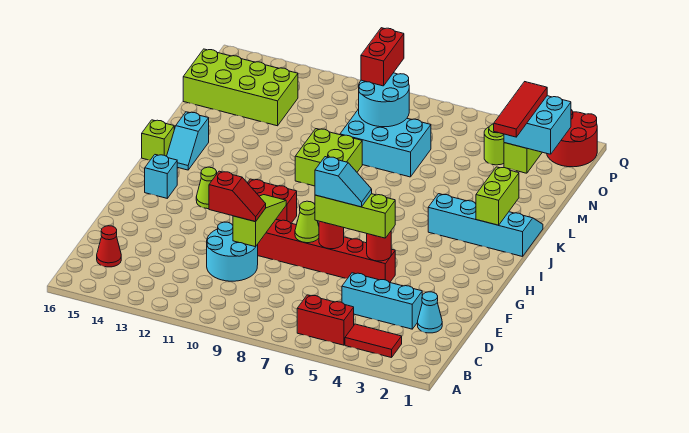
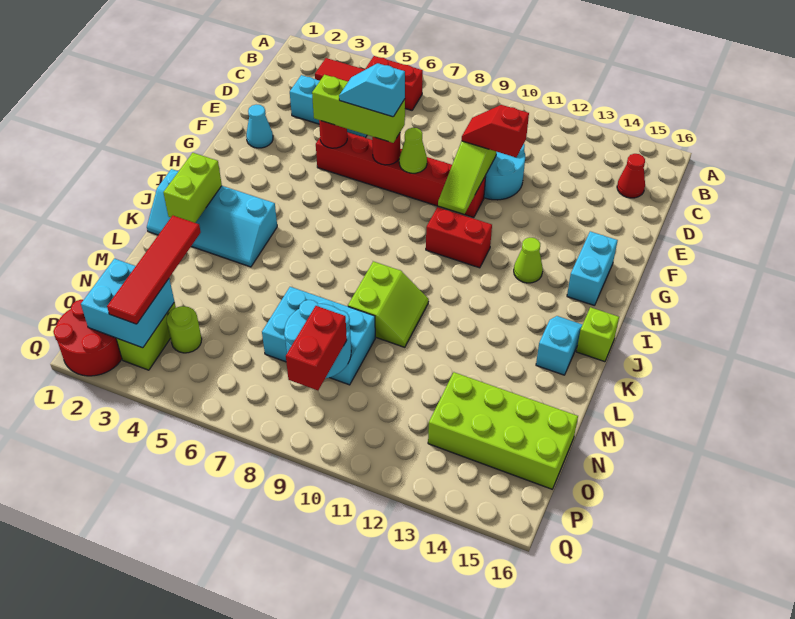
cyan 1x1 cone [418,292,442,333] -> cyan 1x1 cone moved to [246,105,273,148]
cyan 1x1 brick [145,155,177,198] -> cyan 1x2 brick [567,231,618,306]
lime 2x2 brick [295,129,362,186] -> lime 2x2 slope [348,261,429,347]
red 1x3 tile [494,82,547,137] -> red 1x4 tile [107,216,201,324]

